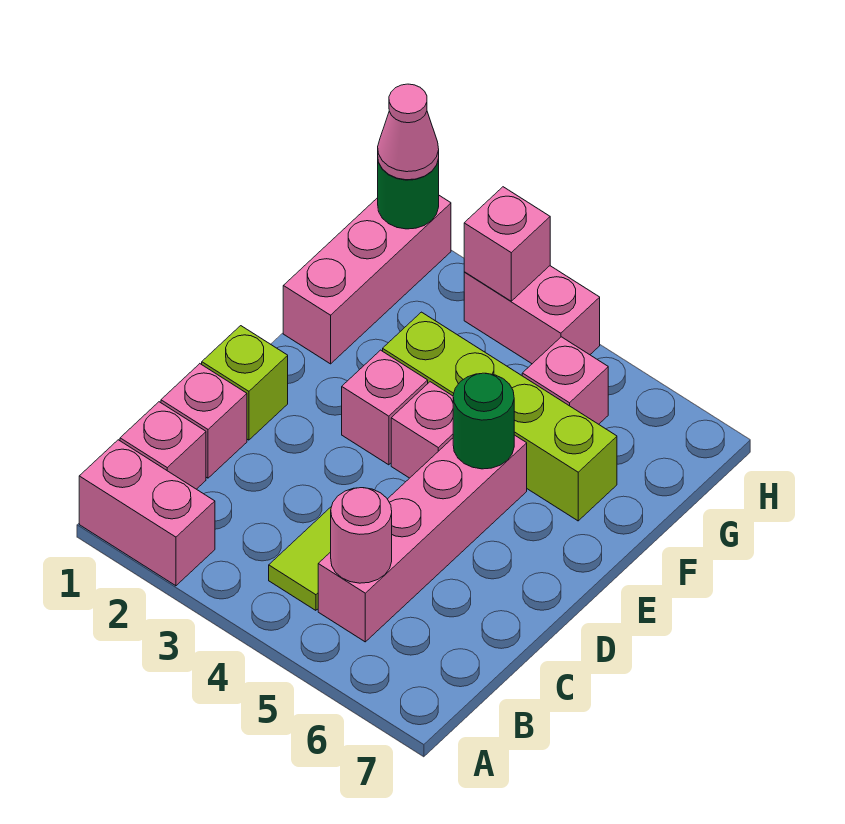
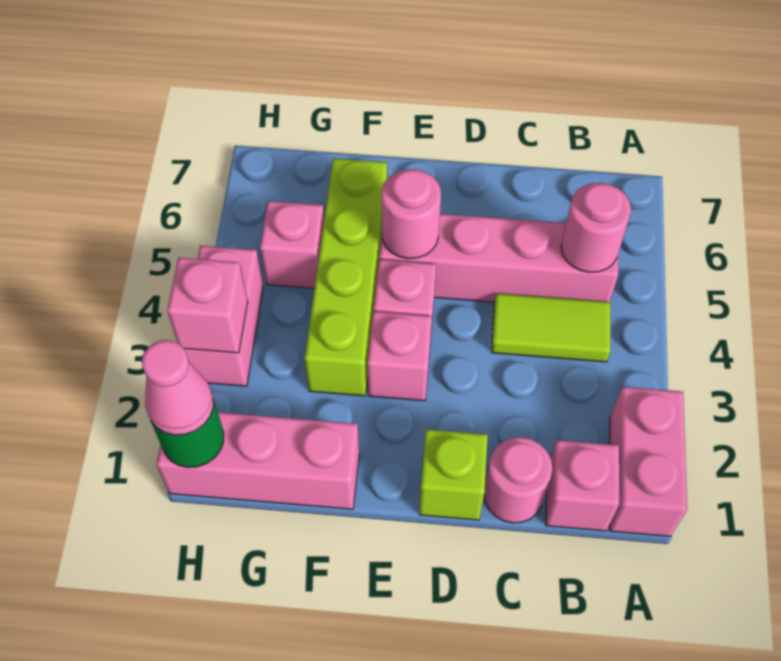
pink 1x1 brick [161,364,247,478] -> pink 1x1 round brick [484,437,552,523]
green 1x1 round brick [453,373,514,469] -> pink 1x1 round brick [382,169,441,259]

